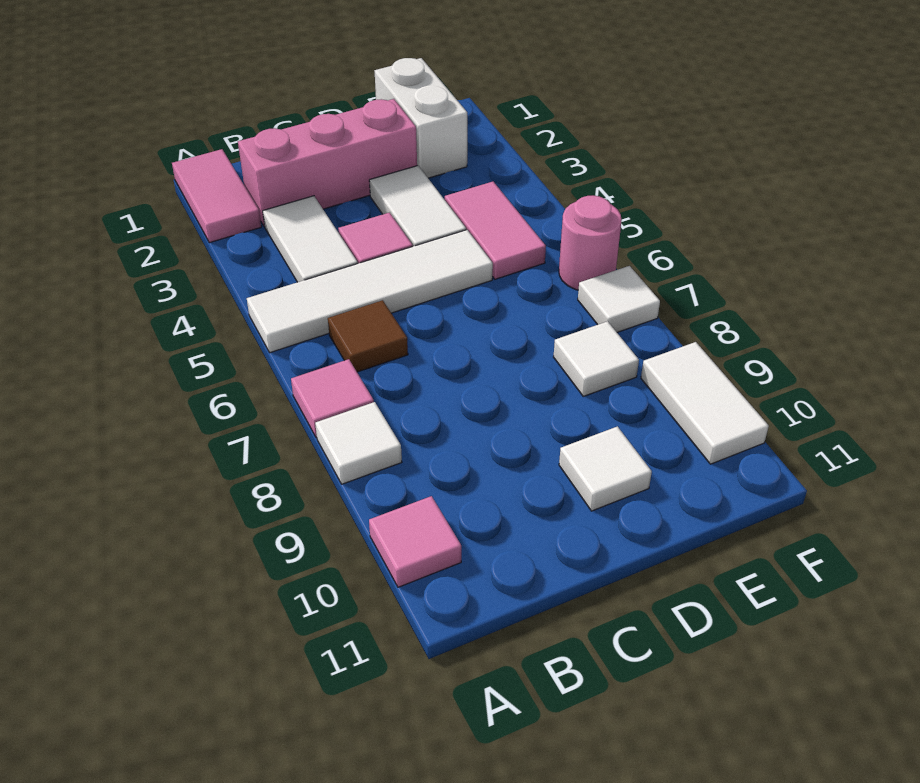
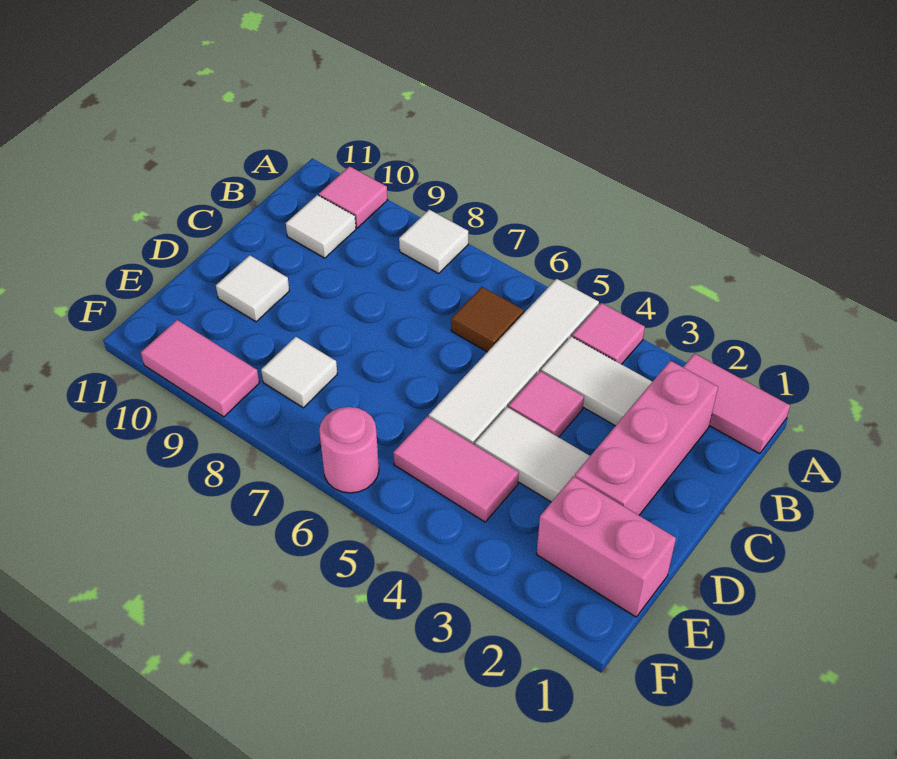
pink 1x1 tile [291,359,374,438] -> pink 1x1 tile moved to [572,303,645,364]
white 1x2 brick [375,58,467,178] -> pink 1x2 brick [537,476,676,617]
white 1x1 tile [578,266,660,332] -> white 1x1 tile moved to [286,195,356,258]
white 1x2 tile [641,342,769,464] -> pink 1x2 tile [141,320,259,417]

